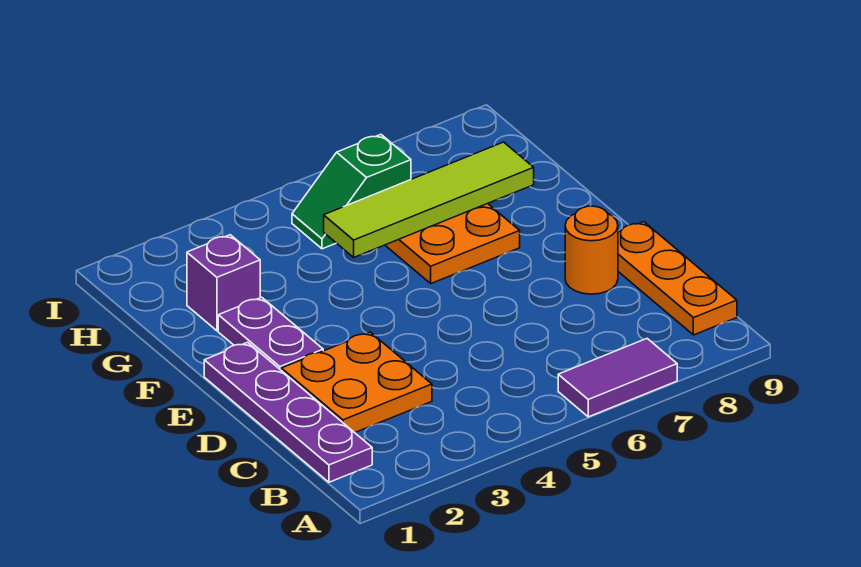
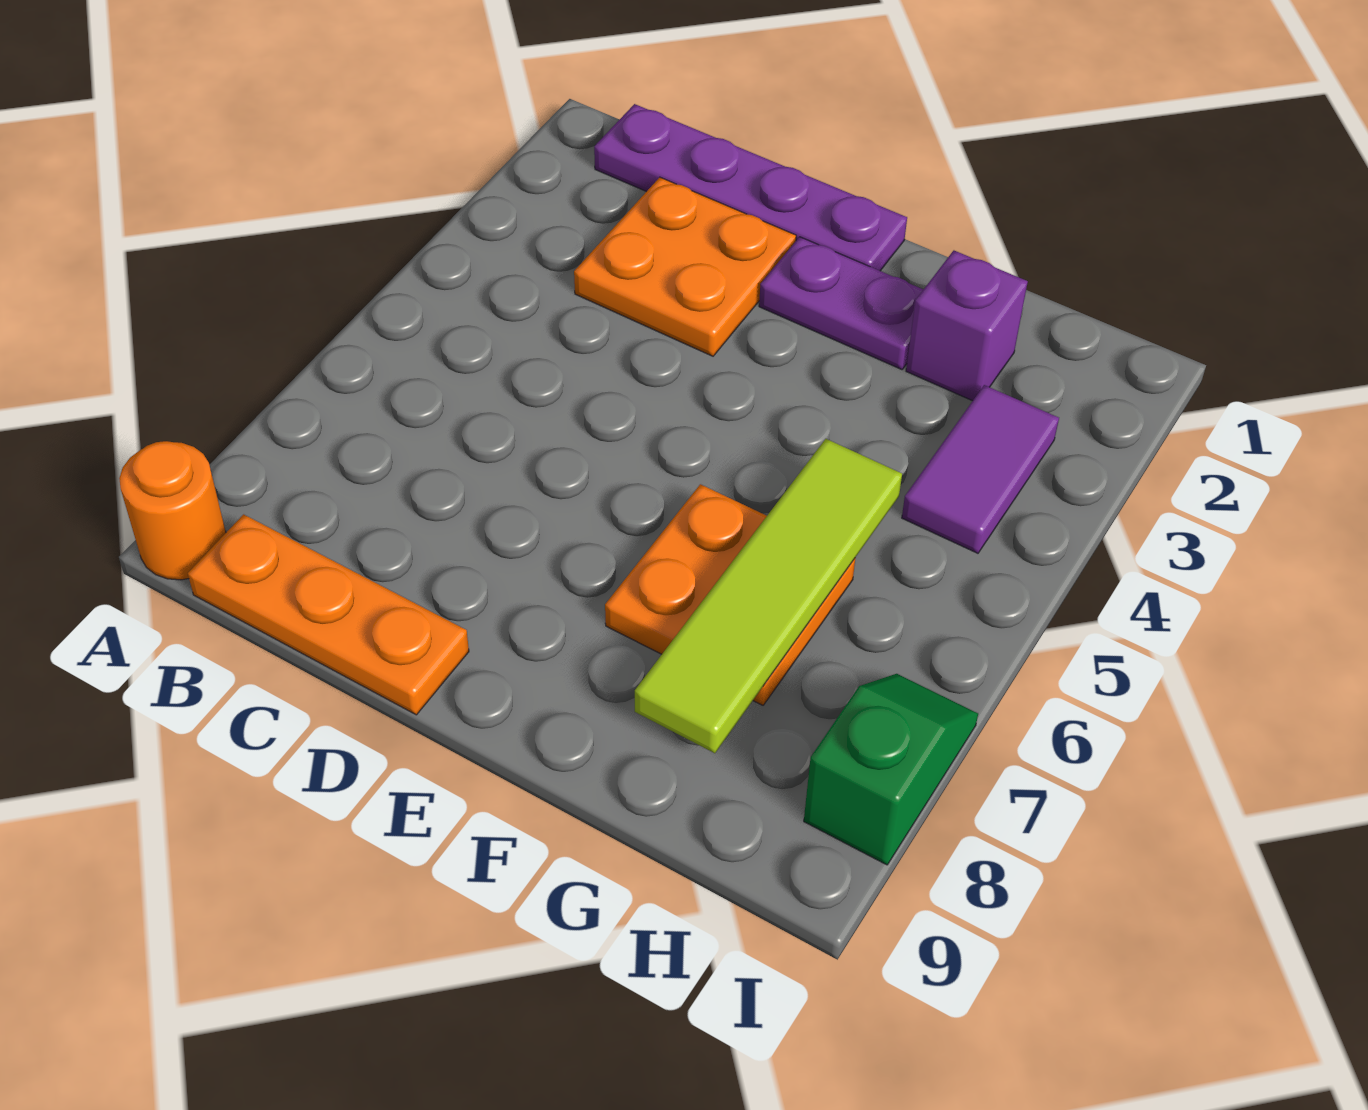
purple 1x2 tile [558,339,677,417] -> purple 1x2 tile moved to [902,385,1059,553]
orange 1x1 round brick [565,206,618,294] -> orange 1x1 round brick moved to [119,441,226,580]
green 1x2 slope [292,134,411,249] -> green 1x2 slope moved to [804,674,978,865]

